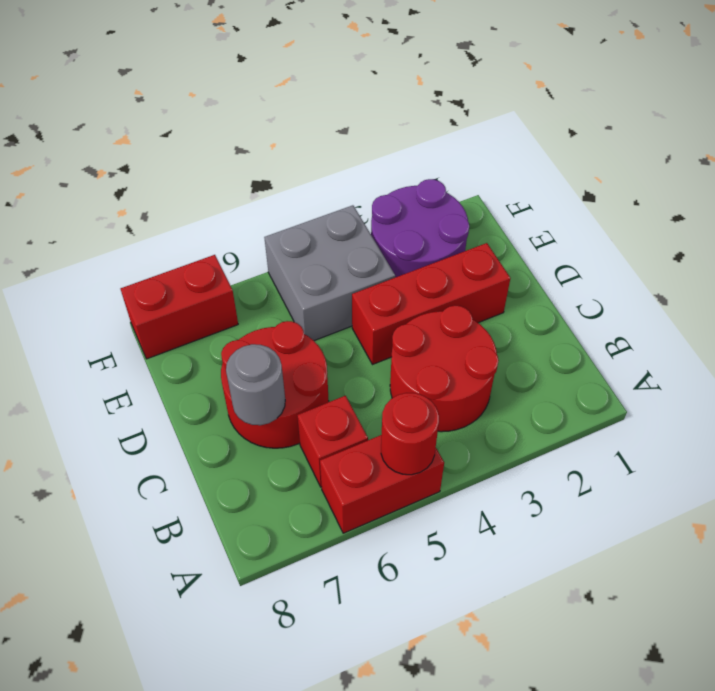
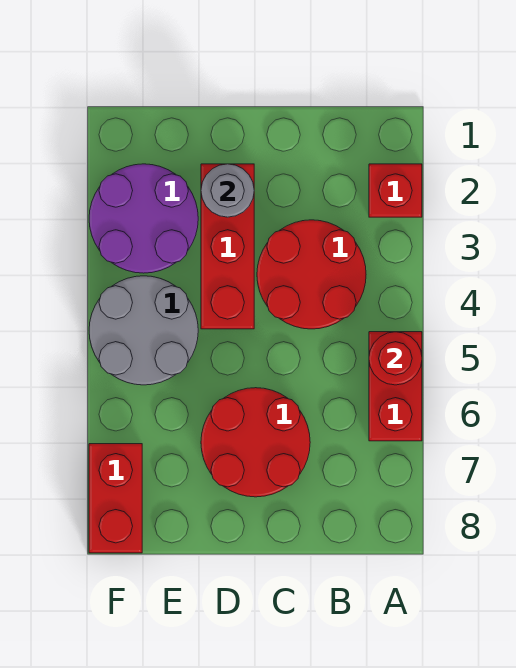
red 1x1 brick [297,396,368,487] -> red 1x1 brick moved to [369,164,422,217]
grey 1x1 round brick [226,344,285,425] -> grey 1x1 round brick moved to [201,164,254,217]
grey 2x2 brick [264,205,395,341] -> grey 2x2 round brick [89,276,198,385]

